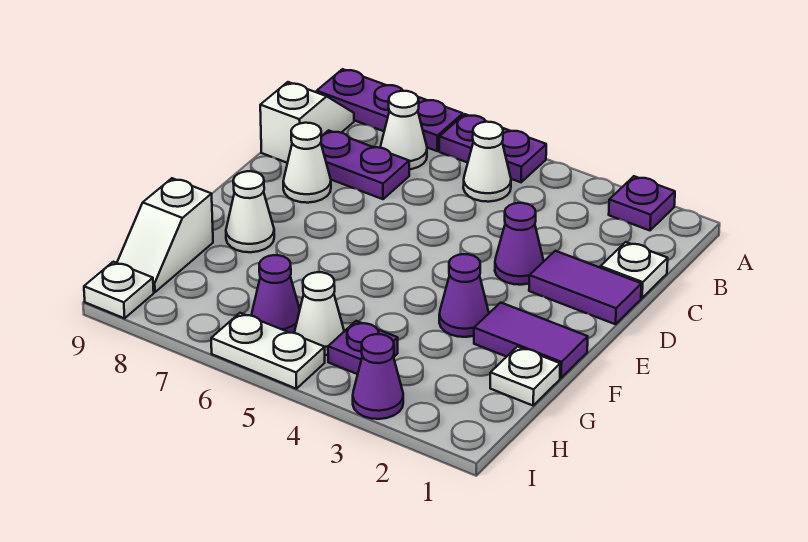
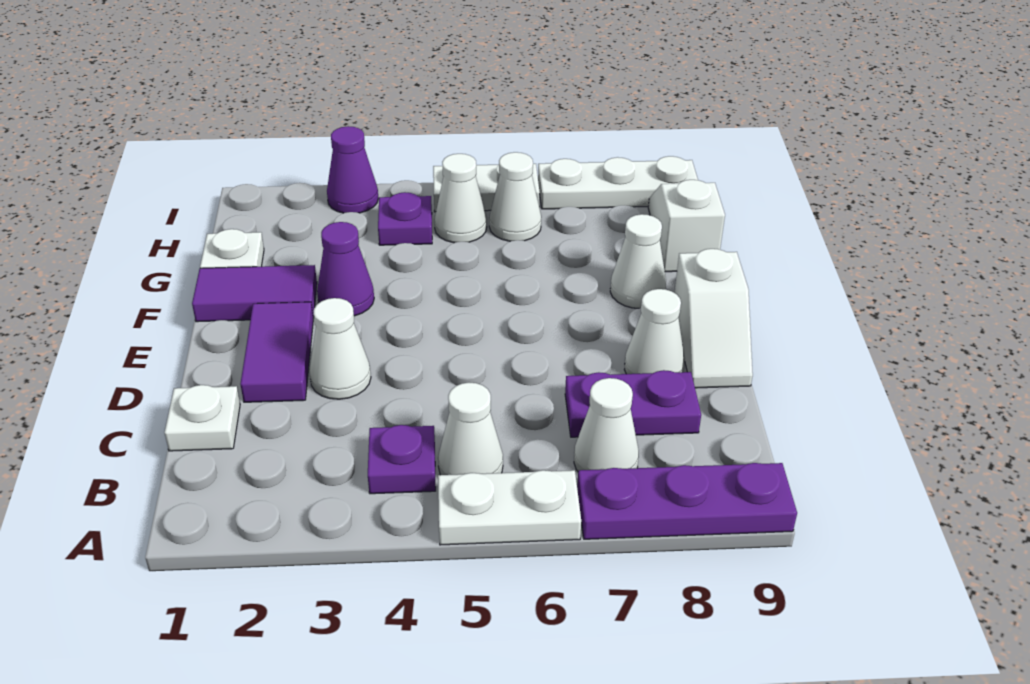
purple 1x1 plate [609,176,675,230] -> purple 1x1 plate moved to [368,425,436,494]
purple 1x2 plate [439,114,546,182] -> white 1x2 plate [438,470,581,545]
white 1x2 slope [260,82,354,163] -> white 1x2 slope moved to [674,249,753,388]
purple 1x2 tile [529,251,641,324] -> purple 1x2 tile turned to [240,302,313,402]
purple 1x1 cone [495,203,544,285] -> white 1x1 cone [309,298,371,399]
purple 1x1 cone [251,255,300,333] -> white 1x1 cone [489,152,541,241]
white 1x1 plate [84,262,154,318] -> white 1x3 plate [538,156,698,209]

